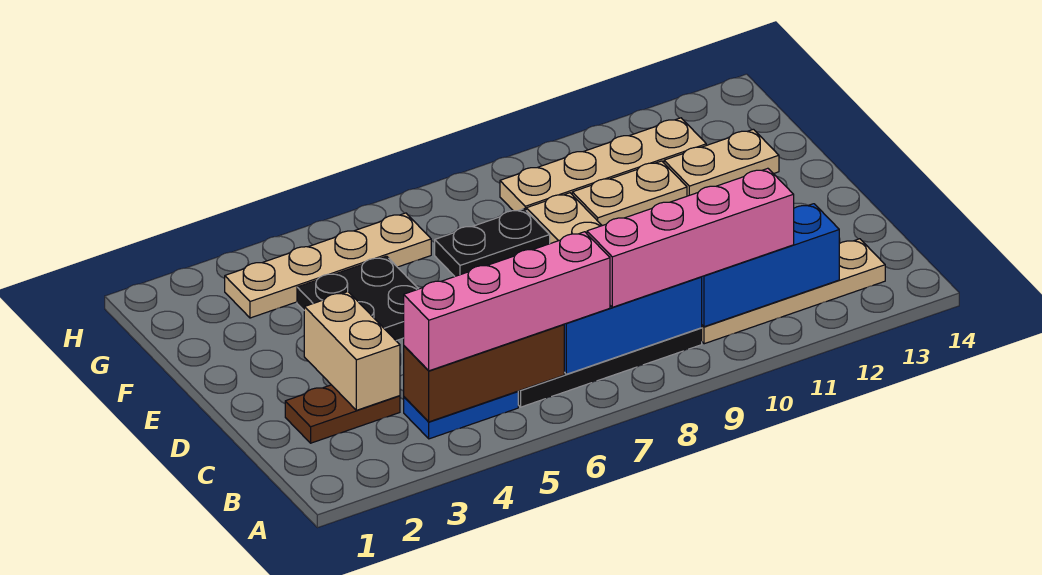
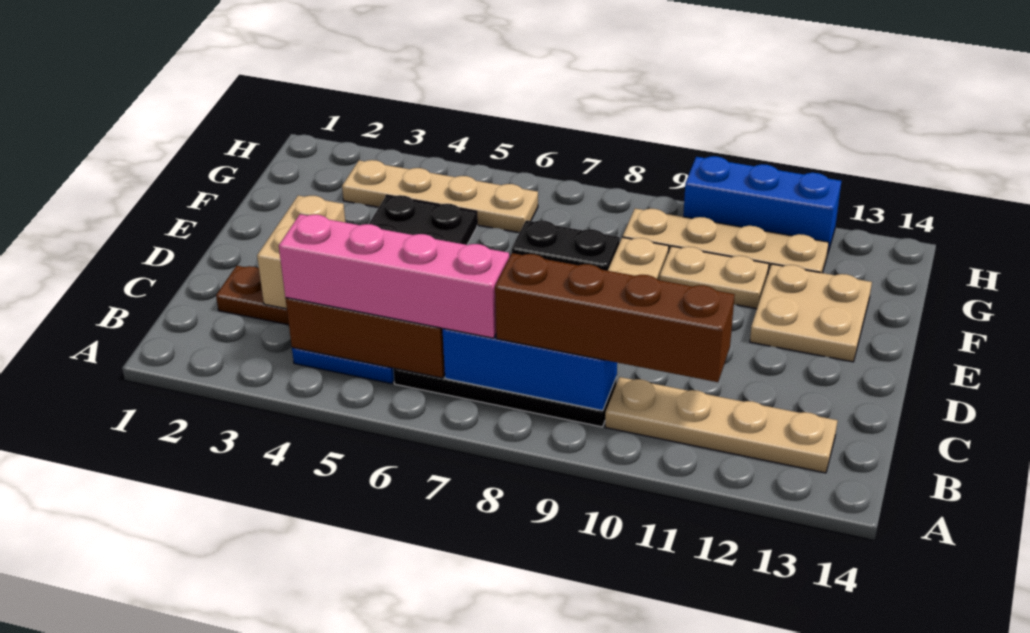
pink 1x4 brick [587,168,794,307] -> brown 1x4 brick [495,253,735,382]
blue 1x3 brick [702,204,839,327] -> blue 1x3 brick moved to [683,156,841,254]
tan 1x2 plate [664,129,779,196] -> tan 2x2 plate [750,264,872,362]

